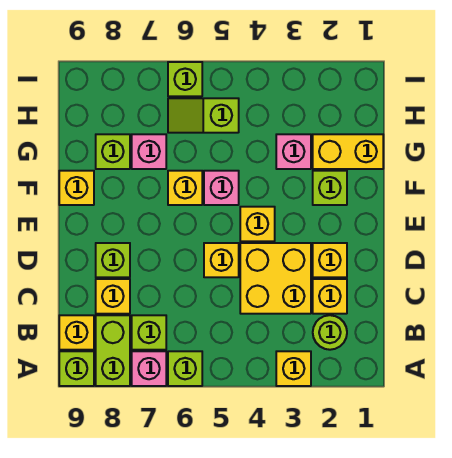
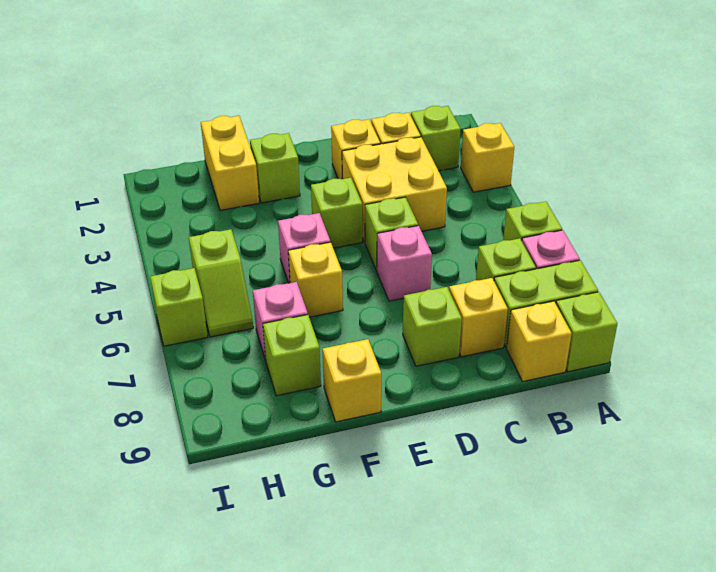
lime 1x1 round brick [313,315,347,350] -> lime 1x1 brick [411,106,461,171]
yellow 1x1 brick [204,243,239,277] -> lime 1x1 brick [365,197,418,271]
yellow 1x1 brick [240,207,275,241] -> lime 1x1 brick [311,178,362,248]
pink 1x1 brick [276,134,311,169] -> pink 1x1 brick moved to [377,226,432,301]

